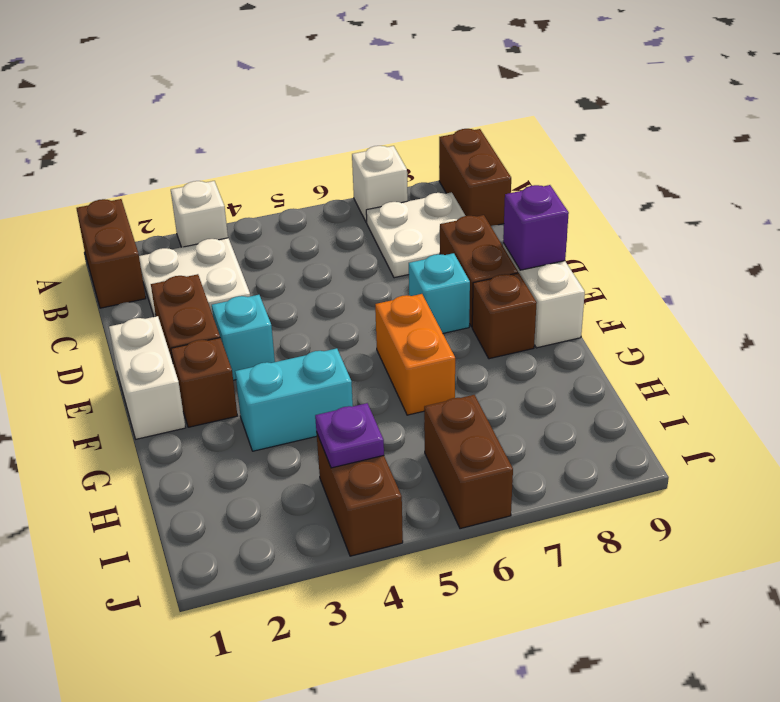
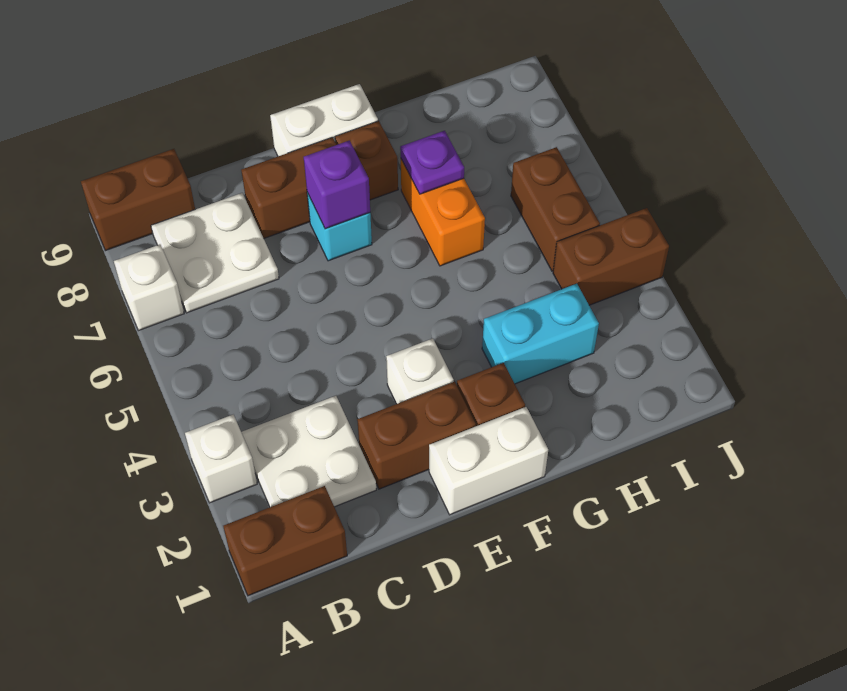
cyan 1x1 brick [212,295,275,380] -> white 1x1 brick [386,338,454,404]
purple 1x1 brick [503,185,569,270] -> purple 1x1 brick moved to [304,141,370,229]
orange 1x2 brick [375,294,455,415] -> orange 1x2 brick turned to [401,160,485,266]
cyan 1x2 brick [235,348,353,451] -> cyan 1x2 brick turned to [482,284,599,384]
purple 1x1 plate [315,403,384,468] -> purple 1x1 plate moved to [400,131,464,194]
brown 1x2 brick [424,395,513,529] -> brown 1x2 brick turned to [511,147,600,271]

